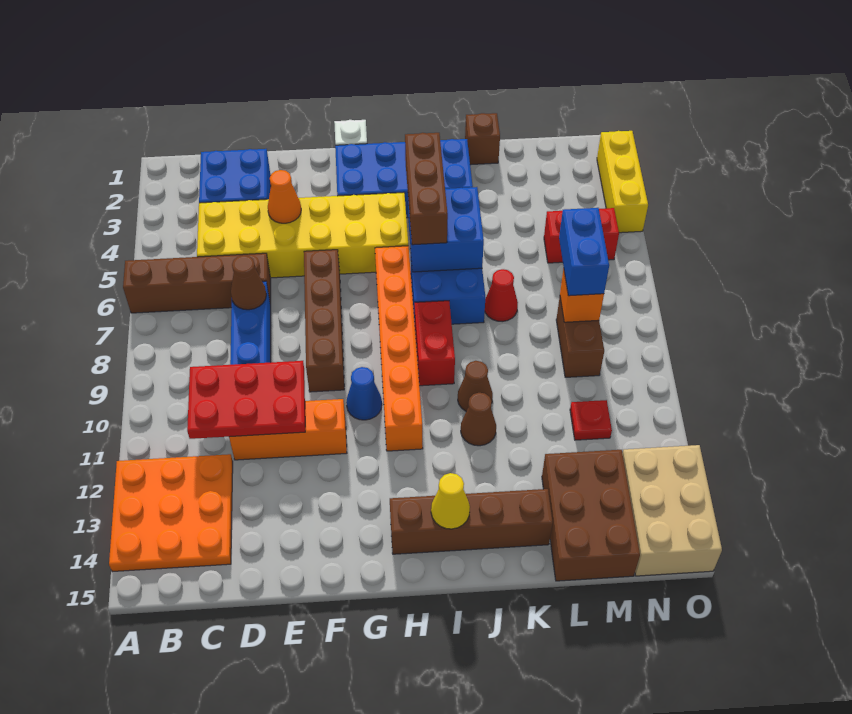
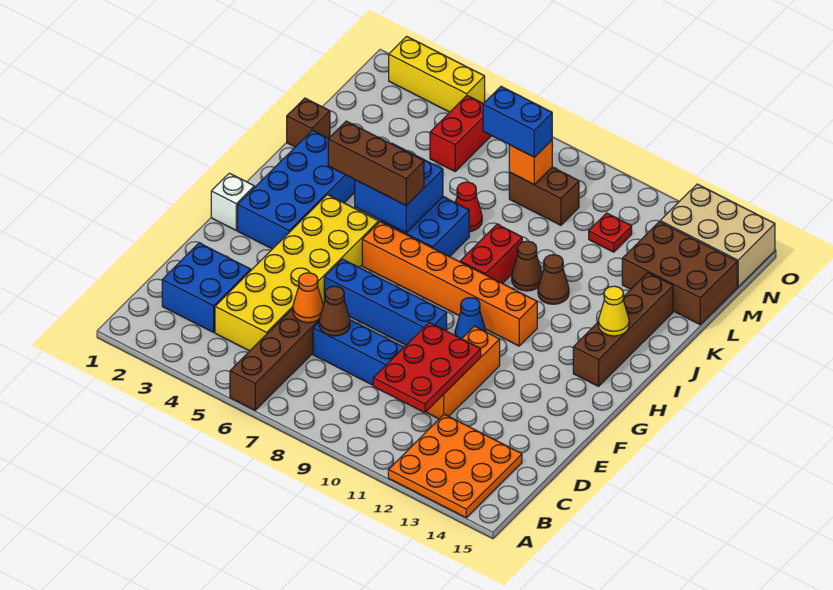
orange 1x1 cone [268,170,301,223] -> orange 1x1 cone moved to [293,273,323,323]
brown 1x4 brick [304,250,344,392] -> blue 1x4 brick [324,259,447,345]
red 1x2 brick [415,301,455,386] -> red 1x2 brick turned to [460,224,522,284]

